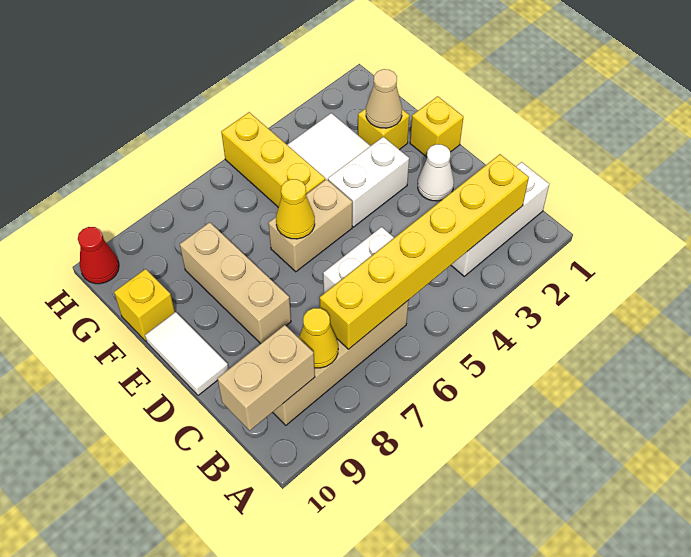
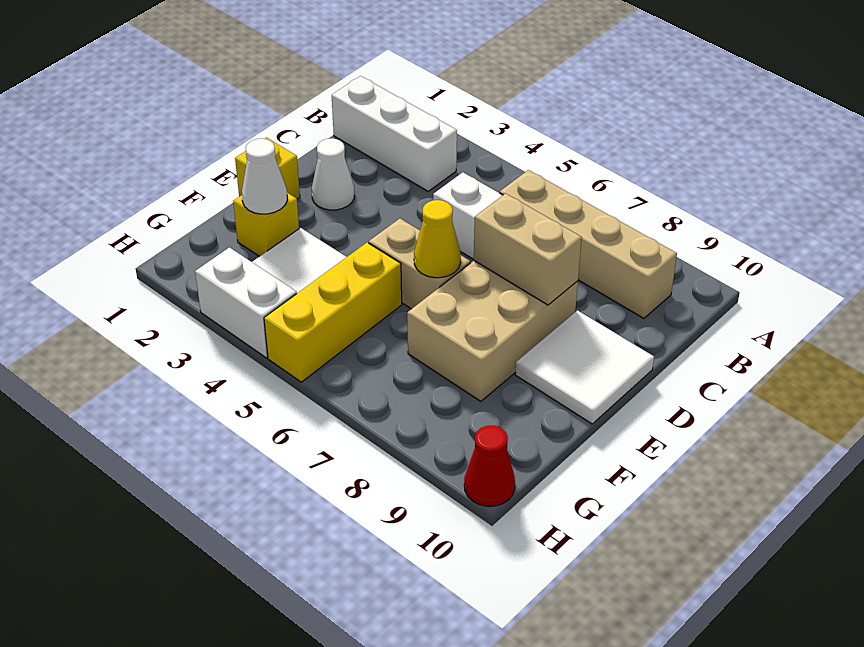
yellow 1x6 brick [320,154,529,349] -> none
yellow 1x1 cone [299,308,338,368] -> none
tan 1x2 brick [217,325,315,431] -> tan 1x2 brick moved to [474,193,582,305]
tan 1x3 brick [180,222,291,344] -> tan 2x3 brick [407,261,578,401]
white 1x2 tile [145,312,228,395] -> white 2x2 tile [515,310,654,424]
white 1x2 brick [328,137,409,227] -> white 1x2 brick moved to [195,247,297,358]
tan 1x1 cone [366,69,402,128] -> white 1x1 cone [242,139,287,214]
yellow 1x1 brick [114,269,175,341] -> none

